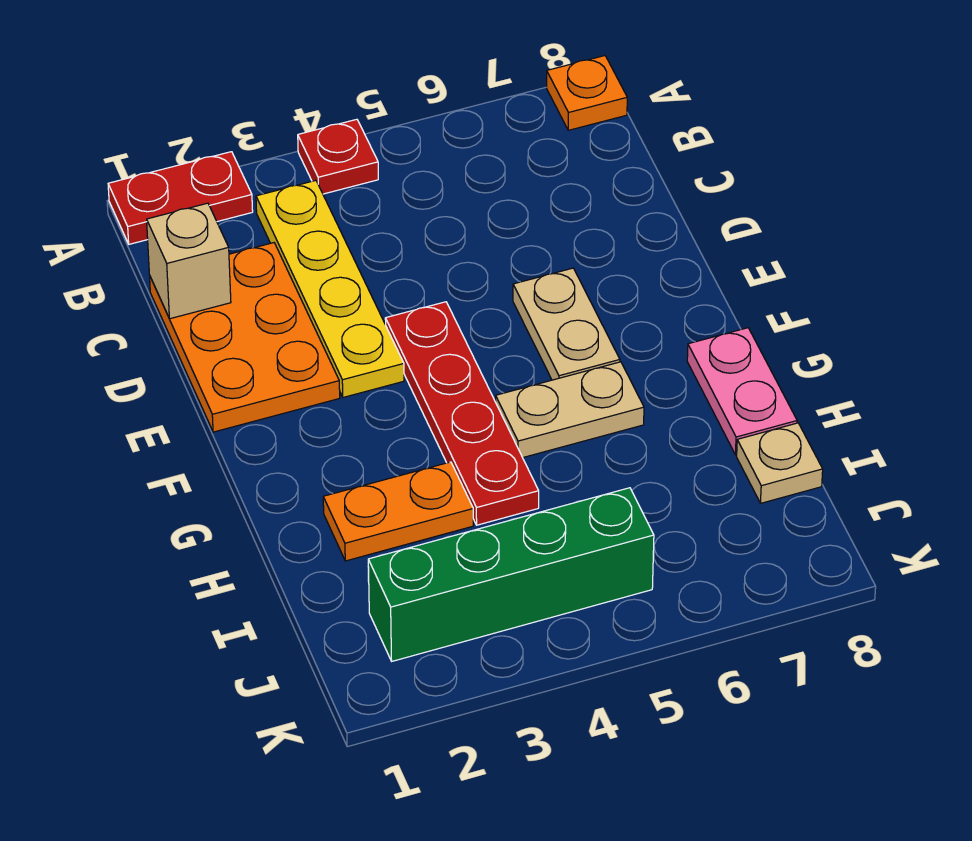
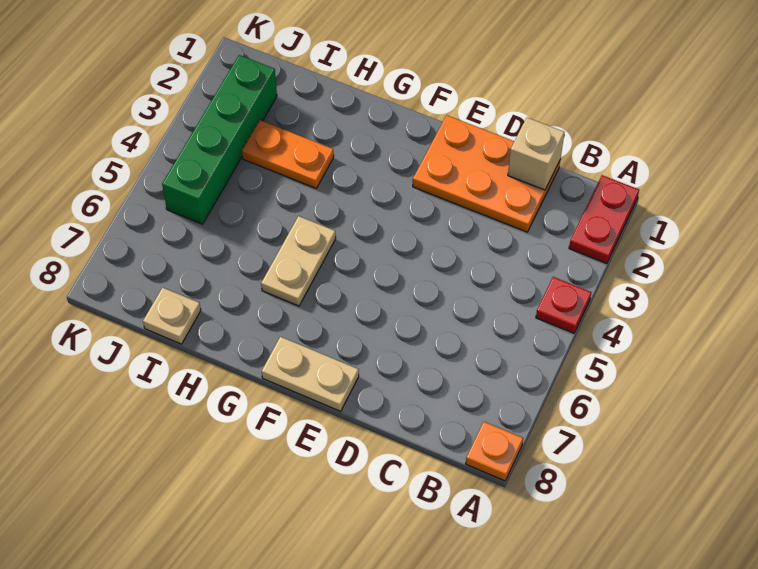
yellow 1x4 plate [256,180,404,397] -> none
red 1x4 plate [385,302,539,525] -> none
tan 1x2 plate [513,268,620,380] -> tan 1x2 plate moved to [262,337,359,411]
pink 1x2 plate [687,328,797,455] -> none
orange 1x2 plate [323,462,473,561] -> orange 1x2 plate turned to [242,120,334,188]

